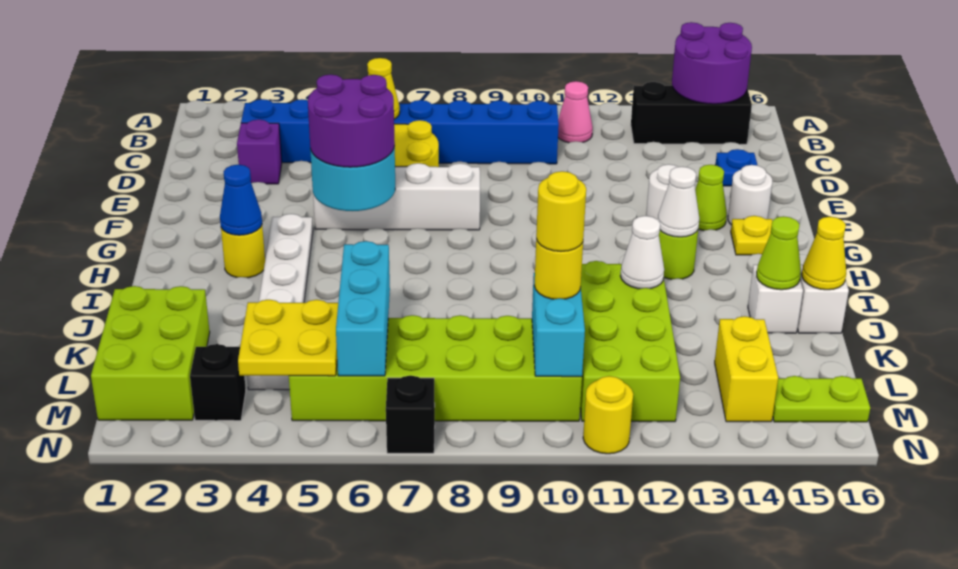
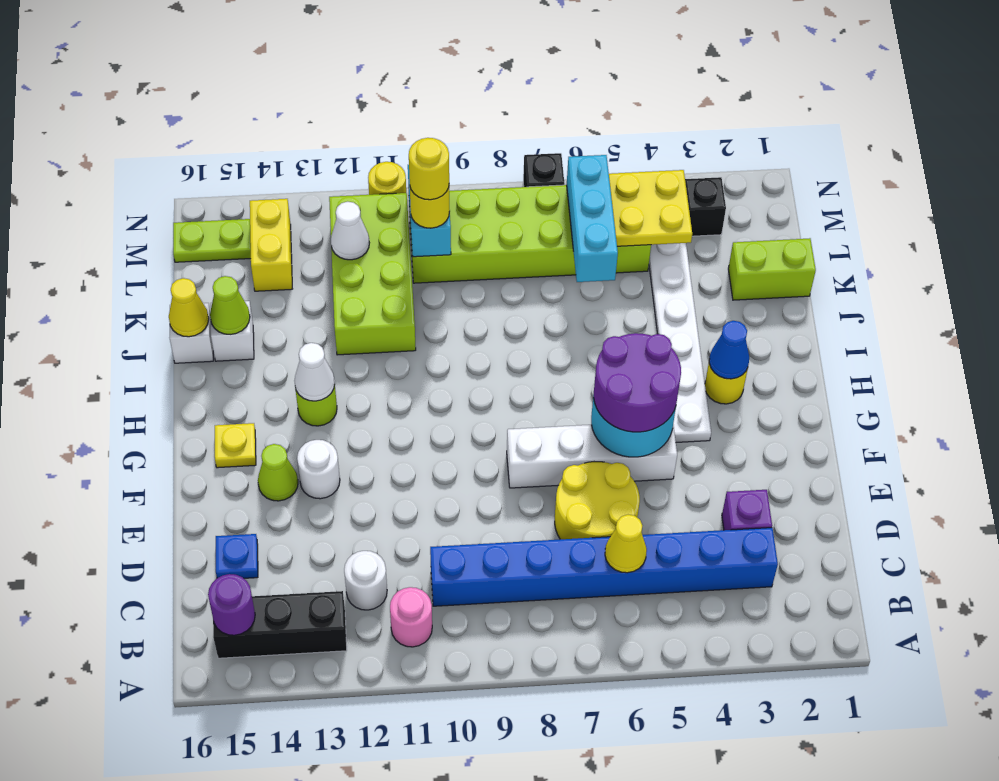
purple 2x2 round brick [672,22,752,104] -> purple 1x1 round brick [208,574,255,635]
pink 1x1 cone [558,81,593,143] -> pink 1x1 round brick [390,587,432,647]
white 1x1 round brick [728,165,772,225] -> white 1x1 round brick moved to [344,551,387,610]
white 1x1 cone [620,216,664,289] -> white 1x1 cone moved to [331,202,369,260]
lime 2x3 brick [91,286,210,420] -> lime 1x2 brick [728,238,816,300]

